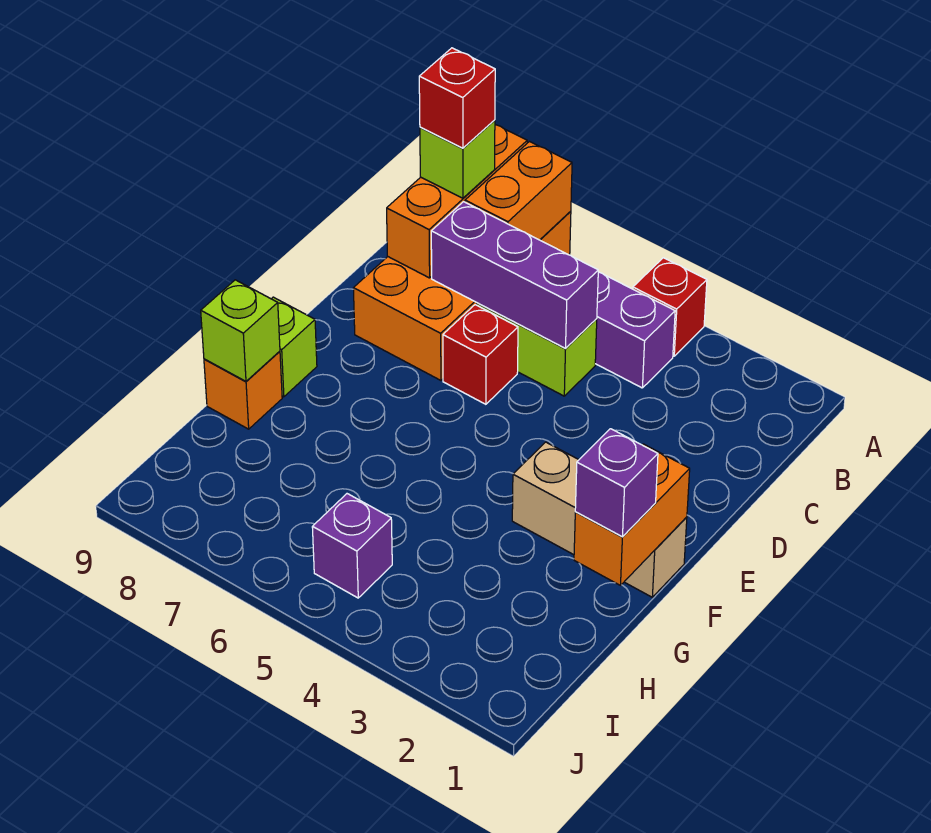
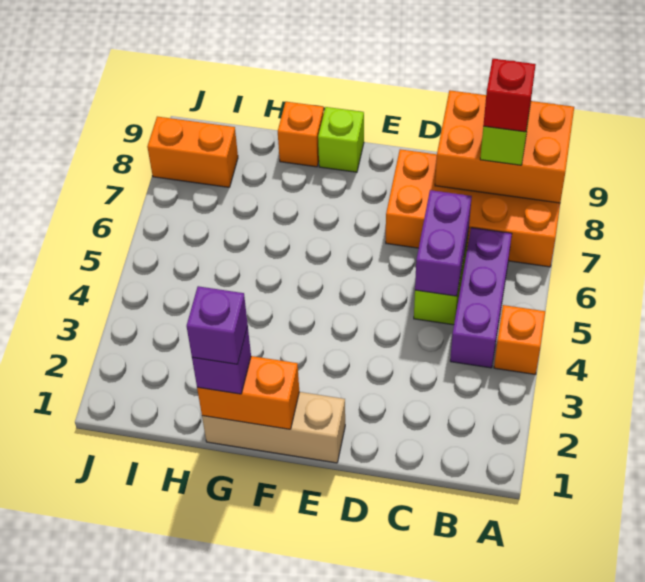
red 1x1 brick [633,258,707,356] -> orange 1x1 brick [494,305,545,375]
orange 1x2 brick [465,142,572,240] -> orange 1x2 brick moved to [147,117,238,187]
orange 1x3 brick [387,125,527,278] -> orange 2x3 brick [435,90,574,203]
purple 1x3 brick [431,202,598,348] -> purple 1x2 brick [415,190,472,296]
red 1x1 brick [443,305,518,404] -> none
tan 1x3 brick [512,442,687,597] -> tan 1x3 brick turned to [202,392,345,463]
lime 1x1 brick [201,280,280,381] -> none
purple 1x1 brick [312,494,392,598] -> purple 1x1 brick moved to [187,286,248,364]

